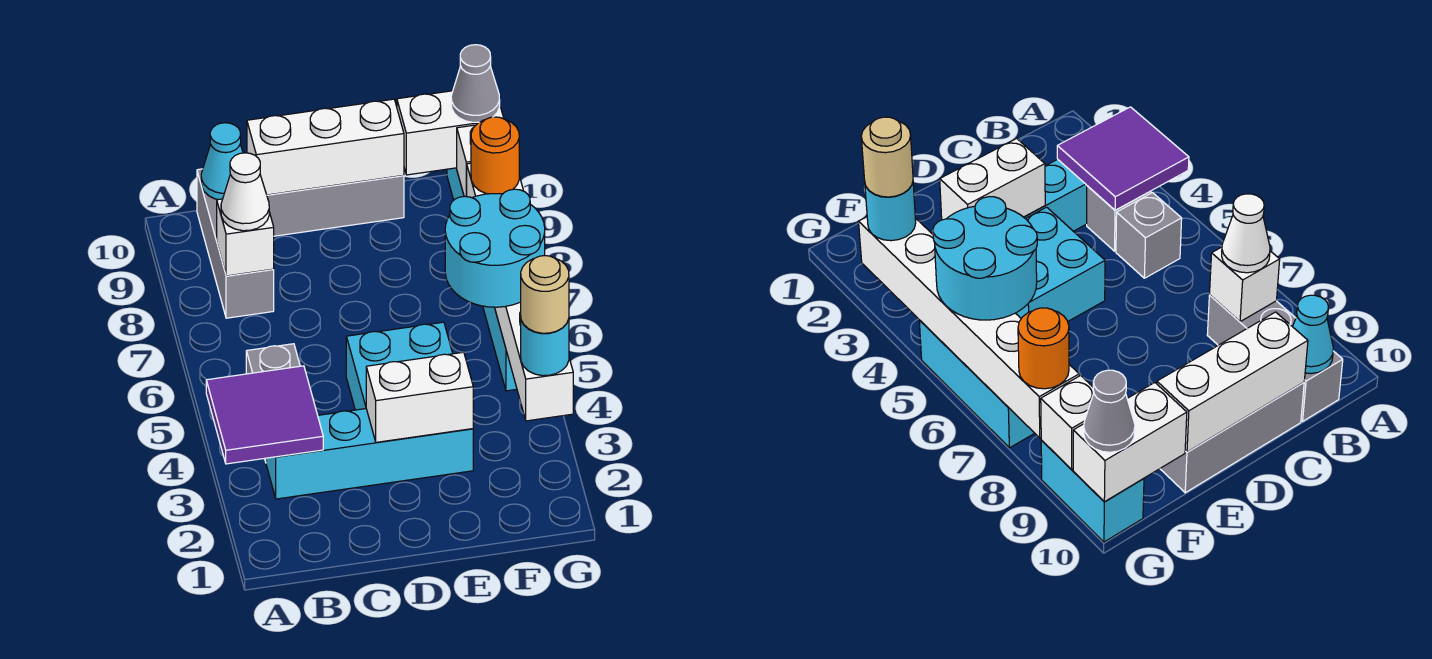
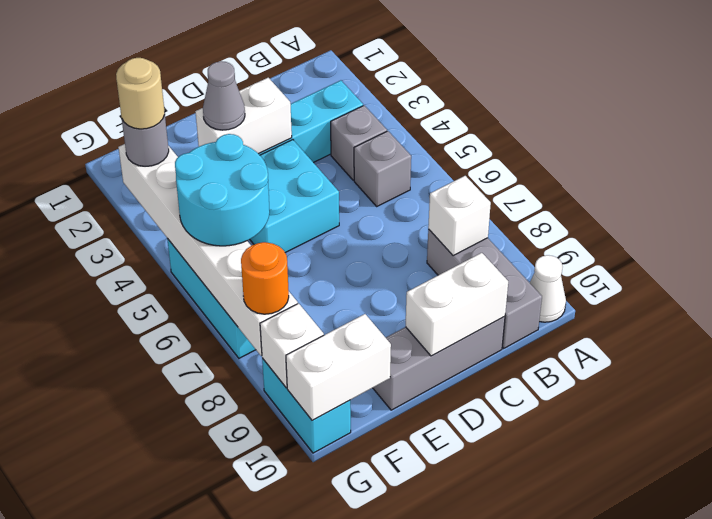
purple 2x2 tile [206,366,323,464] -> none
white 1x1 cone [221,153,269,231] -> white 1x1 cone moved to [530,255,566,322]
cyan 1x1 cone [201,123,243,200] -> none
white 1x3 brick [247,99,404,195] -> white 1x2 brick [406,253,508,356]
cyan 1x1 round brick [521,319,569,376] -> grey 1x1 round brick [122,111,169,166]
grey 1x1 cone [451,45,500,122] -> grey 1x1 cone moved to [203,61,245,130]

